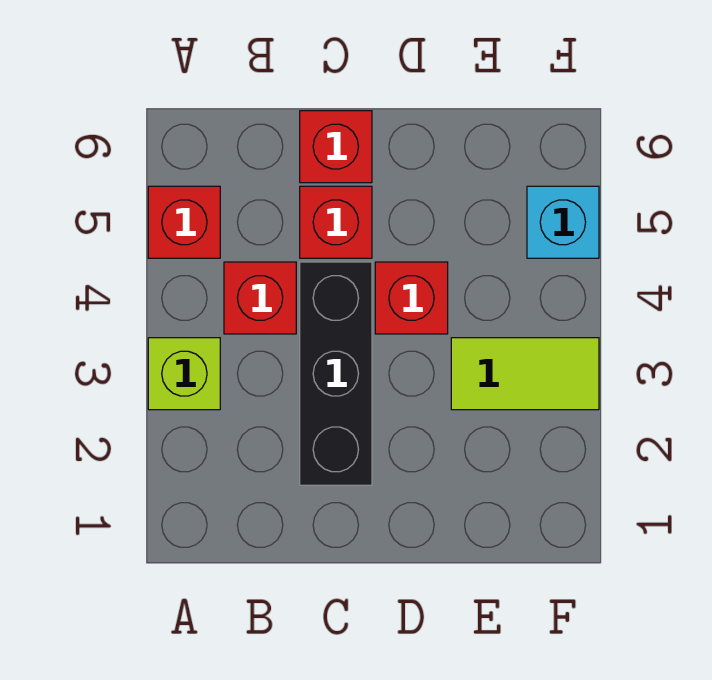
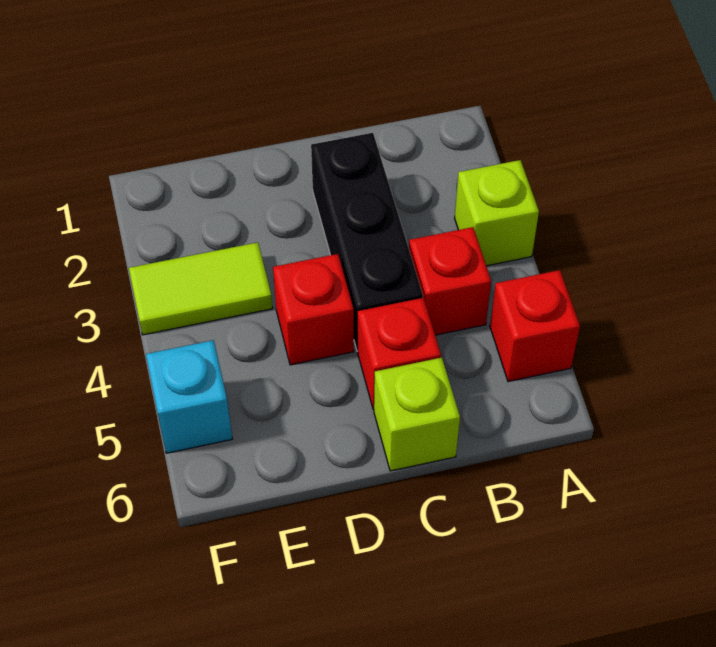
red 1x1 brick [300,111,372,183] -> lime 1x1 brick [374,358,460,471]

